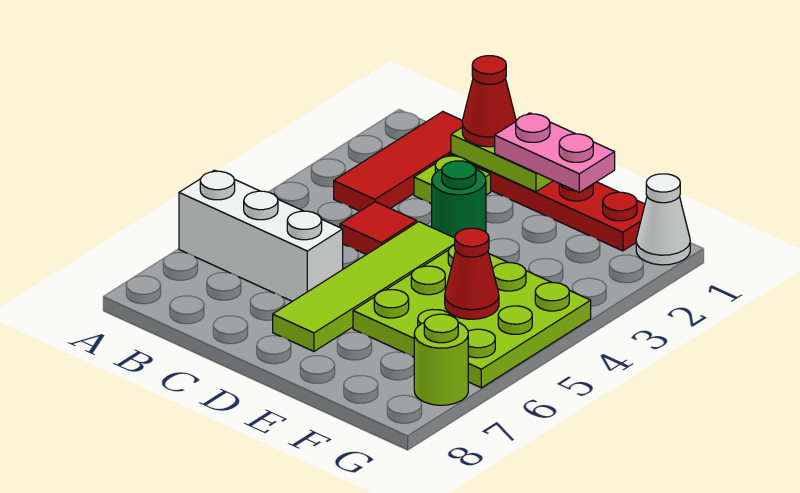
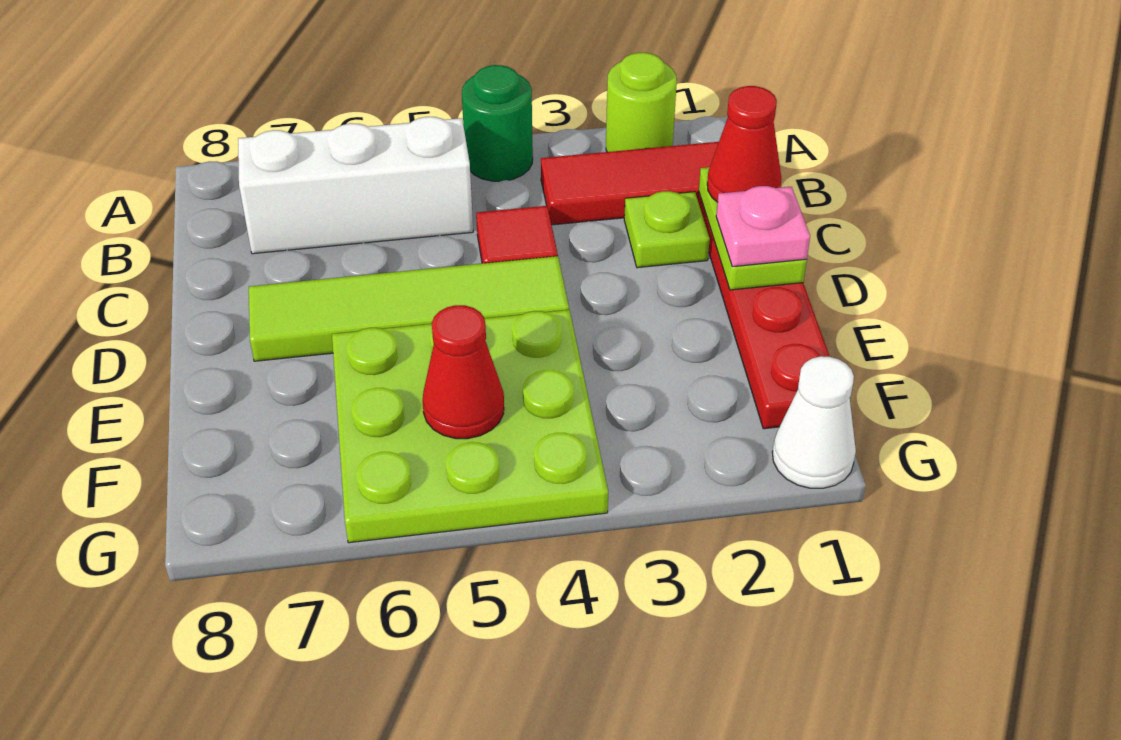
white 1x3 brick [179,170,343,301] -> white 1x3 brick turned to [238,117,473,254]
pink 1x2 plate [495,113,615,192] -> pink 1x1 plate [716,186,810,267]
green 1x1 round brick [432,161,486,238] -> green 1x1 round brick moved to [462,65,533,181]
lime 1x1 round brick [414,314,468,405] -> lime 1x1 round brick moved to [606,53,677,152]

